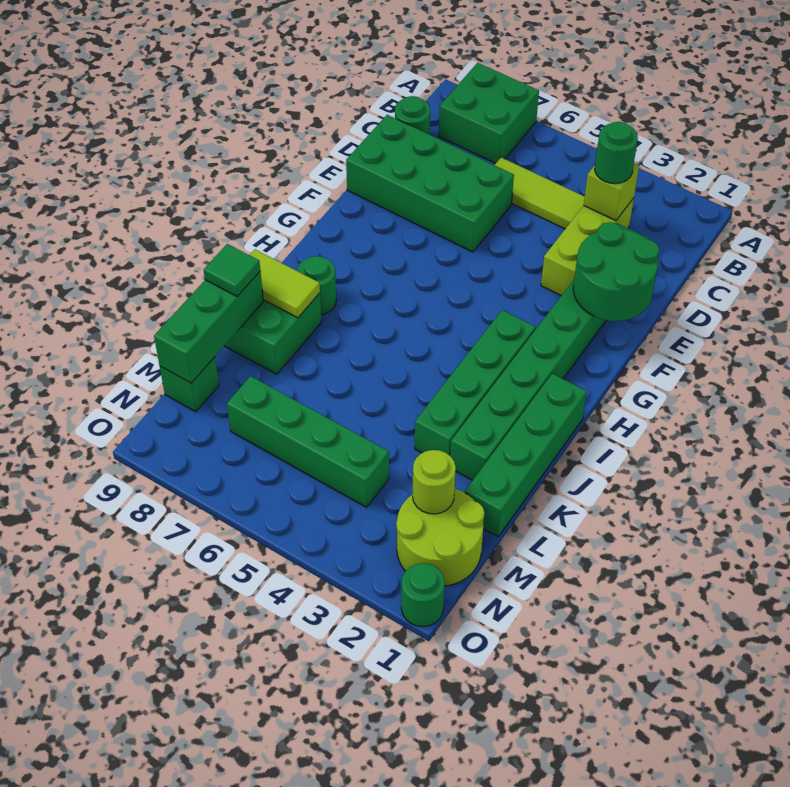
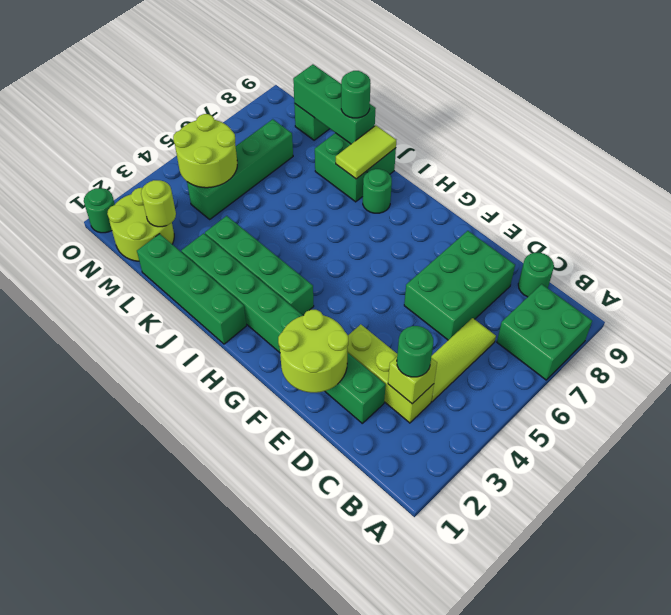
green 2x4 brick [346,115,514,252] -> green 2x3 brick [404,231,515,340]
green 2x2 round brick [573,222,659,321] -> lime 2x2 round brick [278,310,348,393]
green 1x1 tile [204,244,260,296] -> green 1x1 round brick [341,71,370,118]
none -> lime 2x2 round brick [173,114,237,188]

